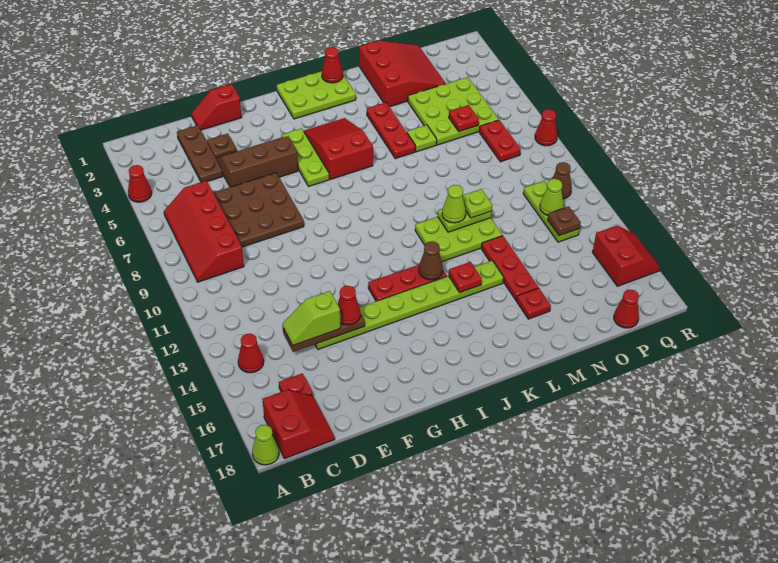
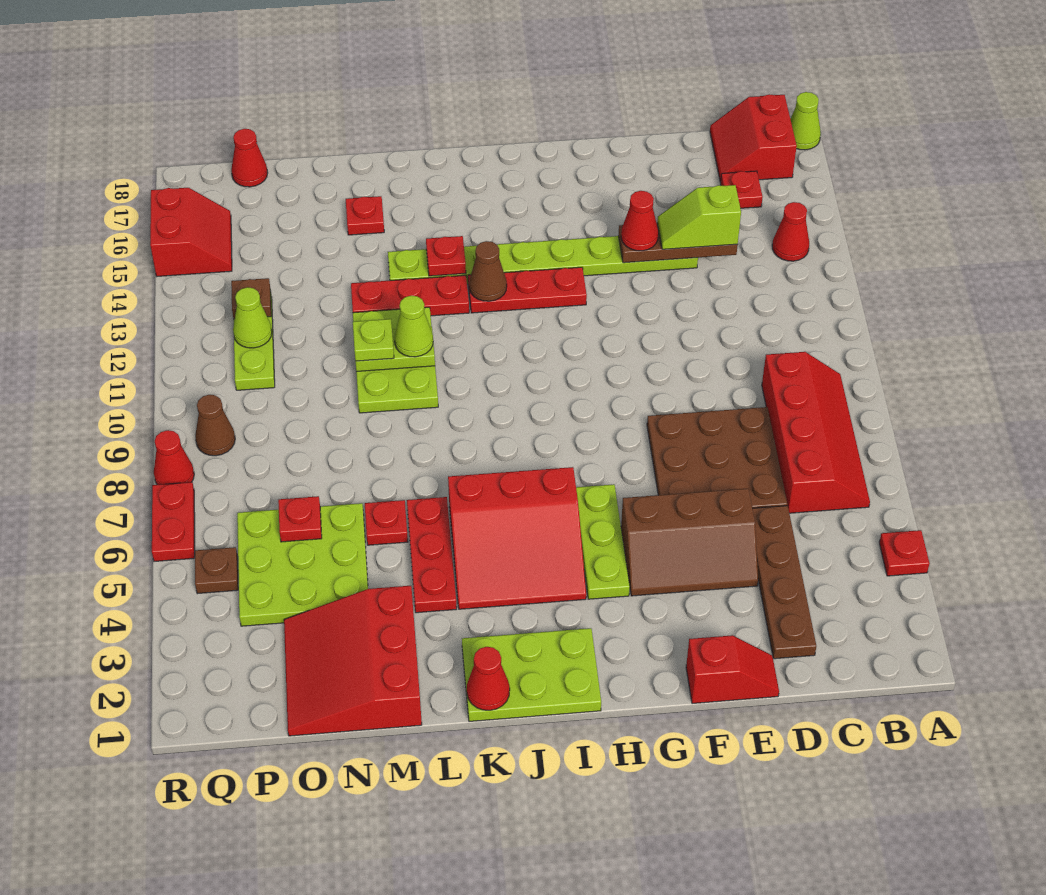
red 1x1 cone [128,165,152,202] -> red 1x1 plate [879,530,930,576]
brown 1x3 plate [177,125,223,182] -> brown 1x4 plate [752,506,816,659]
lime 1x2 slope [283,291,340,345] -> lime 1x2 slope turned to [657,185,741,249]
brown 1x1 plate [207,134,236,158] -> brown 1x1 plate moved to [195,547,238,594]
red 2x3 slope [304,118,373,179] -> red 3x3 slope [448,467,586,609]
lime 2x3 plate [415,217,502,262] -> lime 2x3 plate turned to [353,307,438,413]
lime 1x1 plate [407,125,437,152] -> red 1x1 plate [365,500,408,545]
red 1x3 plate [481,236,538,301] -> red 1x3 plate turned to [351,275,469,316]
red 1x2 plate [479,120,521,162] -> red 1x2 plate moved to [152,482,195,561]
brown 1x1 cone [552,162,572,199] -> brown 1x1 cone moved to [195,395,235,456]
red 2x2 slope [592,226,660,286] -> red 2x2 slope turned to [150,188,232,276]

